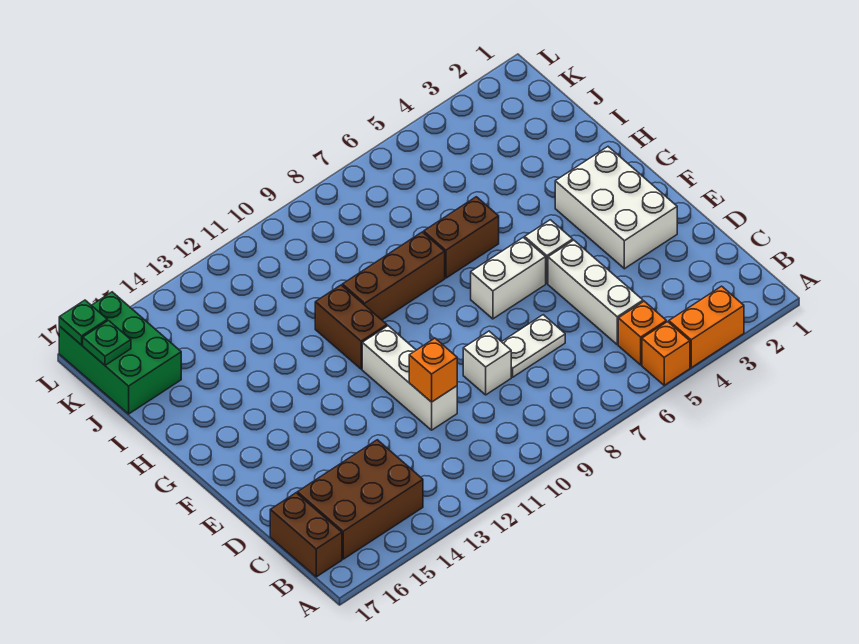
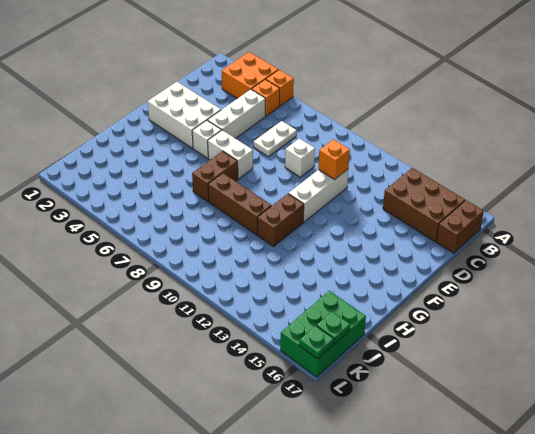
orange 1x2 brick [669,286,744,368] -> orange 2x2 brick [222,52,278,99]
white 1x2 plate [502,315,565,377] -> white 1x2 plate turned to [254,121,297,157]
white 2x3 brick [555,147,677,269] -> white 2x3 brick turned to [147,82,221,148]
brown 1x2 brick [424,197,499,278] -> brown 1x2 brick turned to [192,151,238,202]

